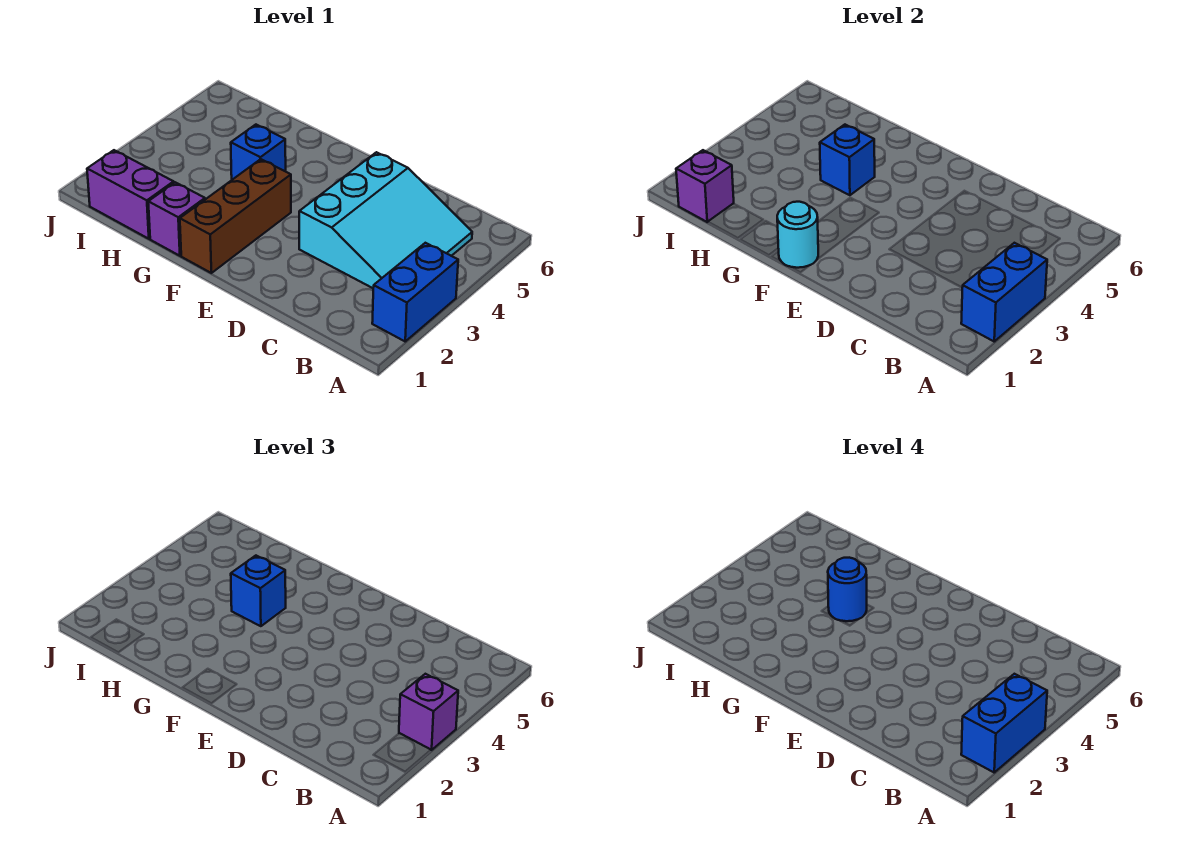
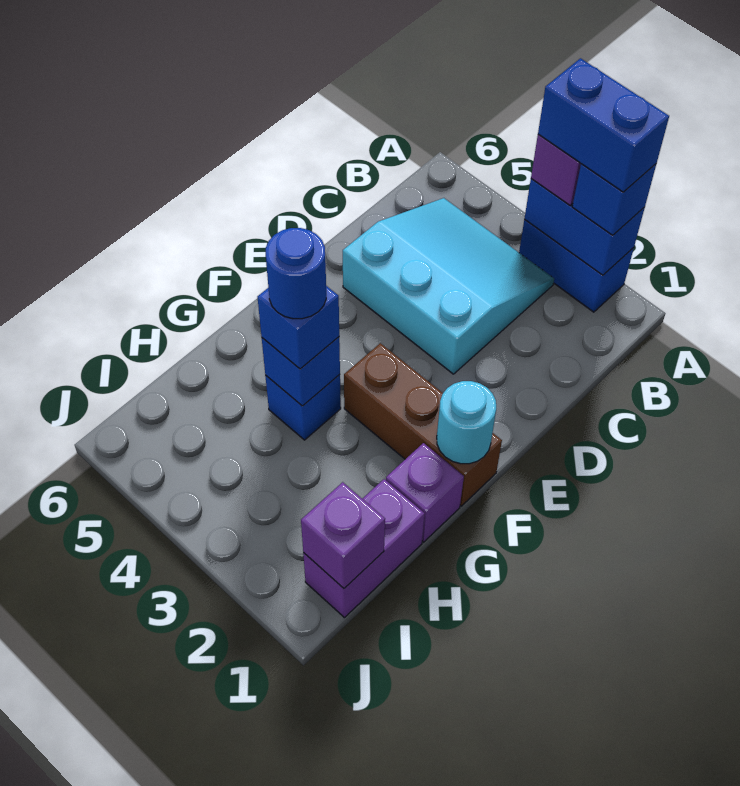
none -> blue 1x1 brick [572,164,656,235]

